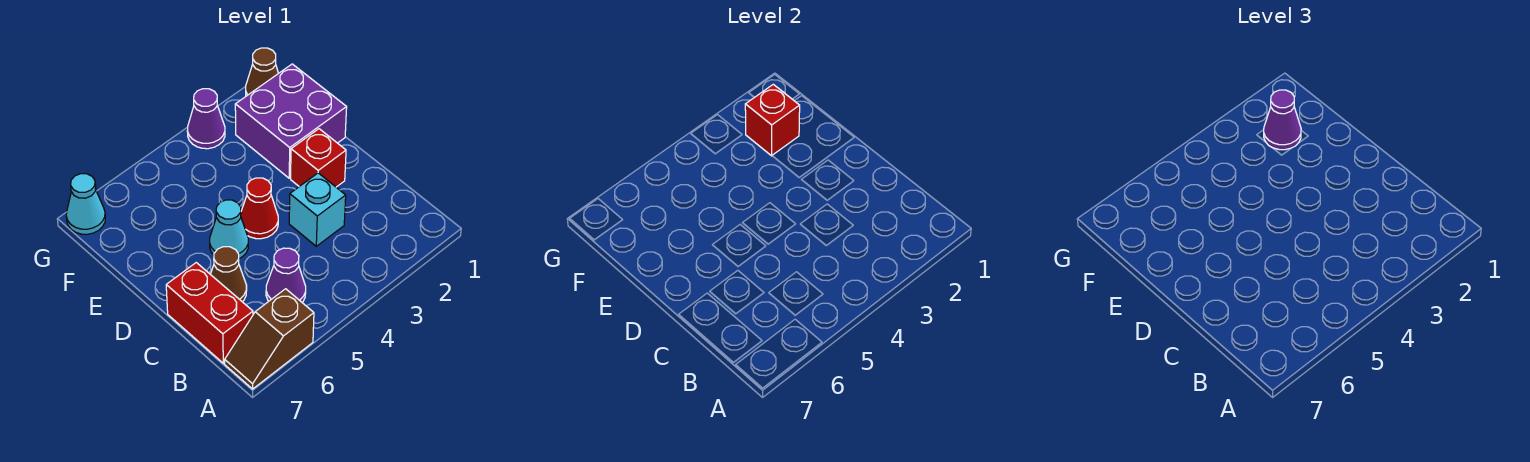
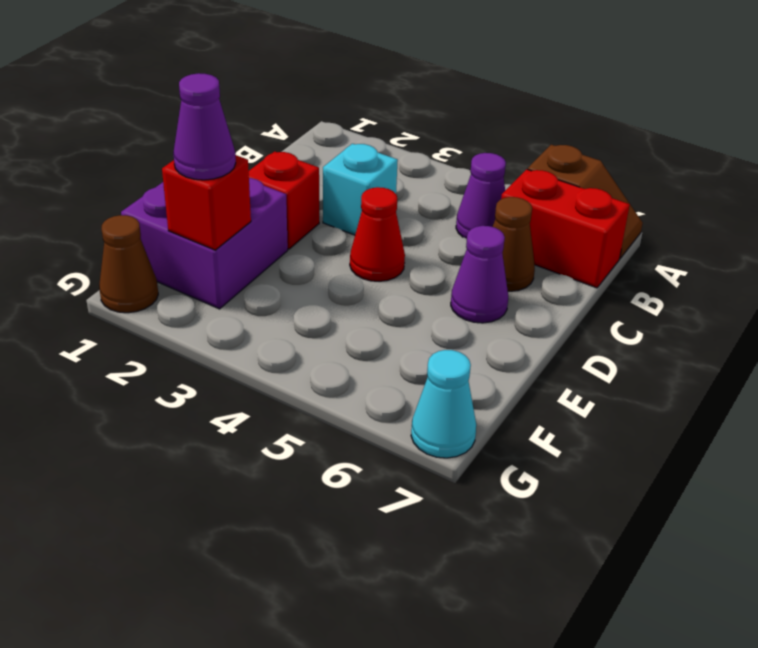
red 1x2 brick [166,263,253,363] -> red 1x2 brick turned to [501,169,630,288]
cyan 1x1 cone [210,200,248,258] -> none
purple 1x1 cone [187,89,225,149] -> purple 1x1 cone moved to [451,226,508,323]

